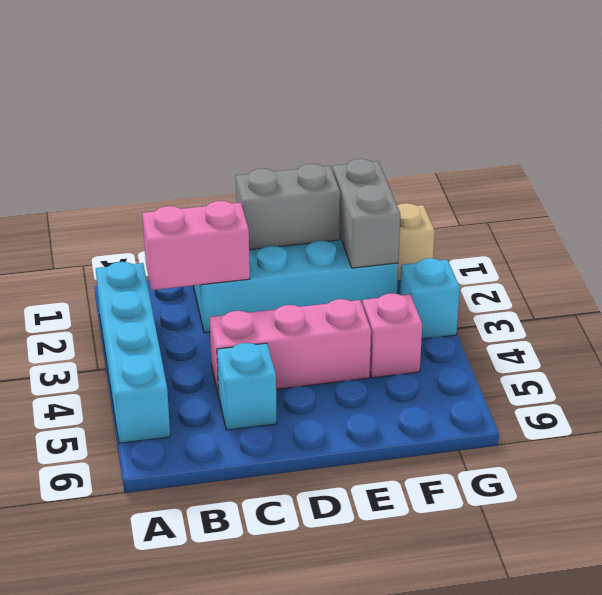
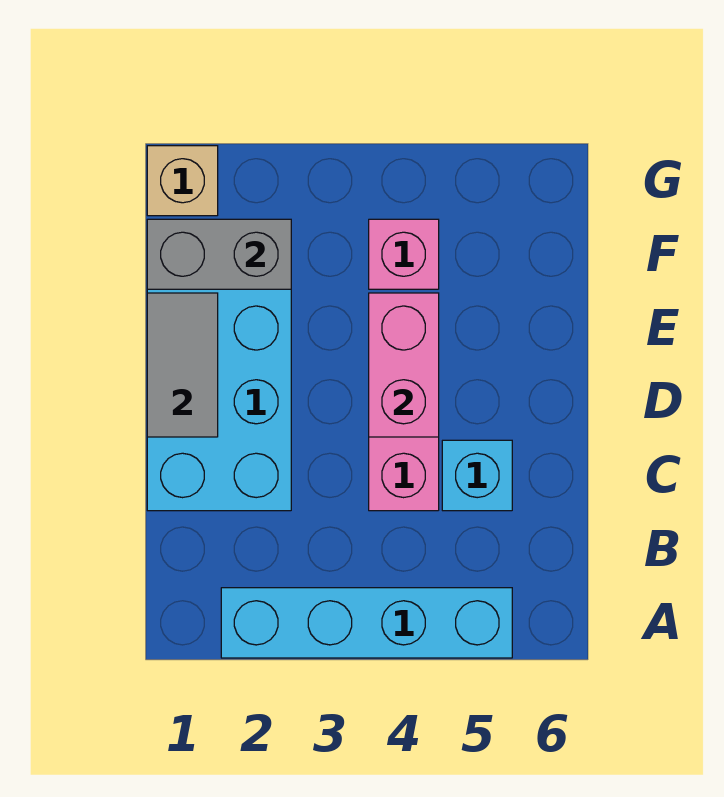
pink 1x2 brick [142,201,250,290] -> pink 1x2 brick moved to [369,293,439,437]
grey 1x2 brick [236,164,340,250] -> grey 1x2 tile [147,293,218,437]
cyan 1x1 brick [400,258,460,339] -> none

